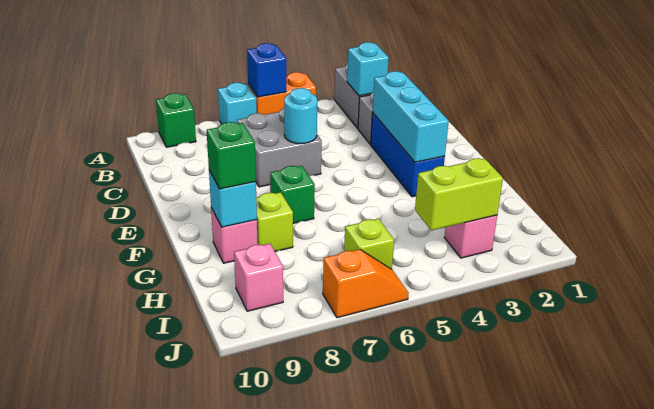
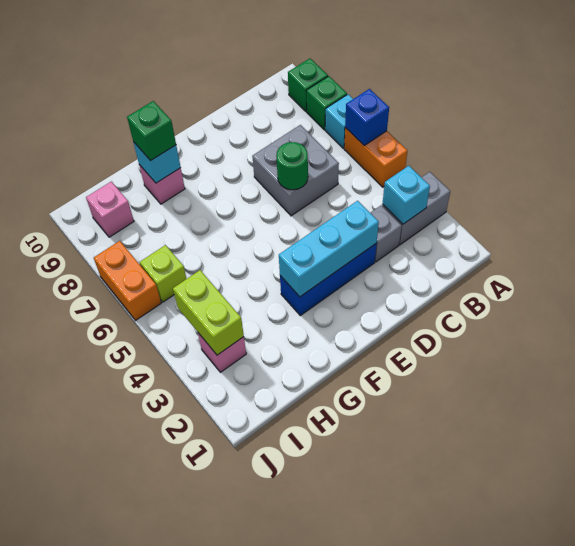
cyan 1x1 round brick [284,88,317,144] -> green 1x1 round brick [276,142,308,190]
green 1x1 brick [270,166,315,223] -> green 1x1 brick moved to [306,76,347,130]
lime 1x1 brick [256,192,293,251] -> none
orange 1x2 slope [323,249,409,318] -> orange 1x2 brick [94,241,161,320]

